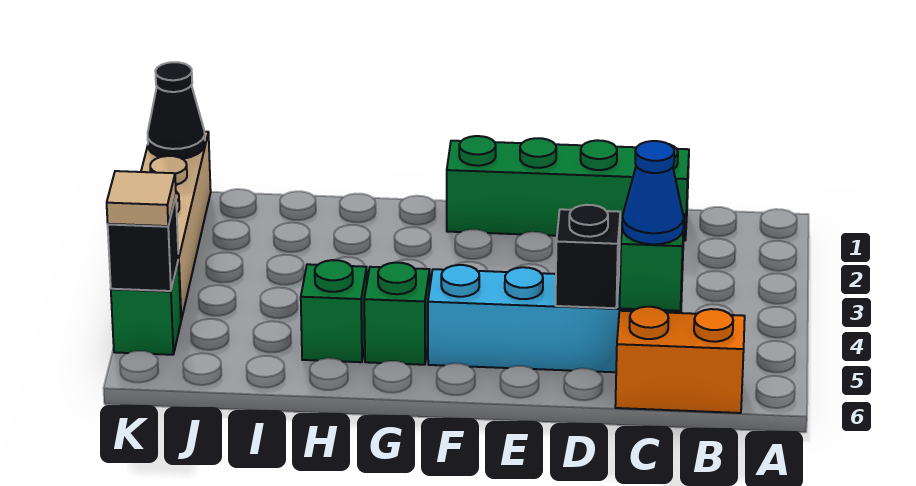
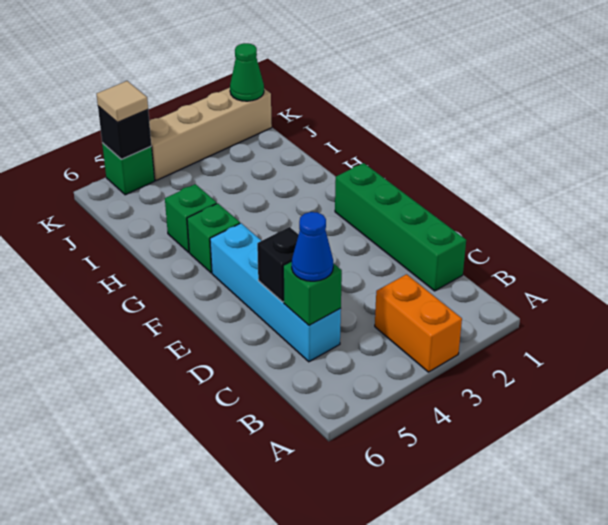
orange 1x2 brick [615,307,745,413] -> orange 1x2 brick moved to [375,274,462,372]
black 1x1 cone [148,62,205,159] -> green 1x1 cone [230,43,264,101]

